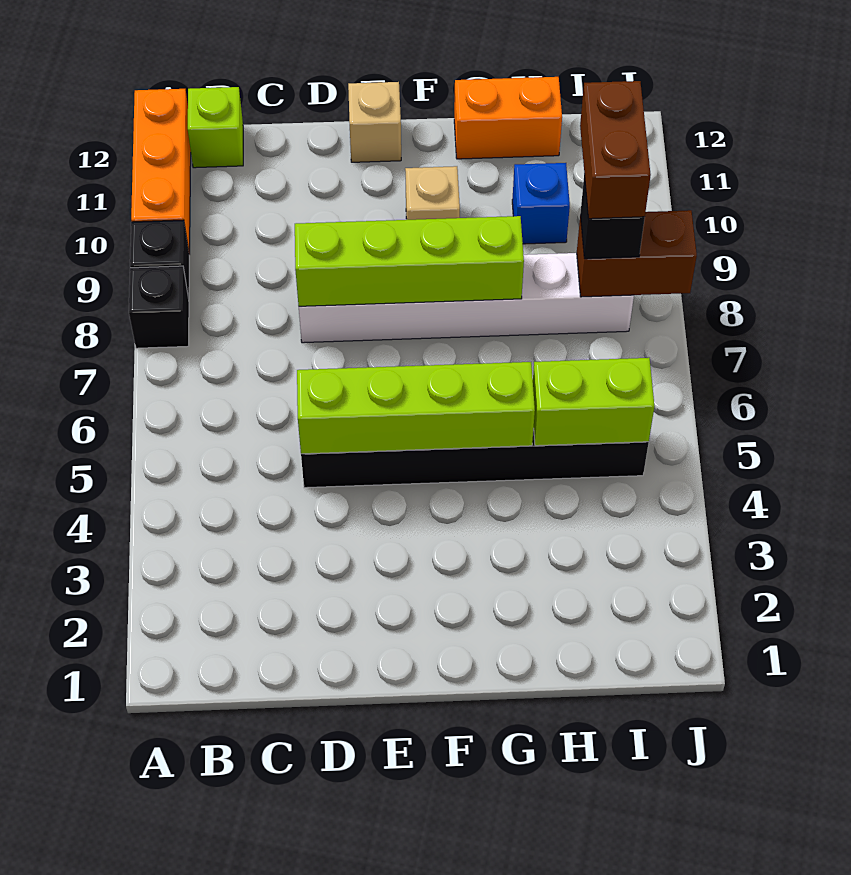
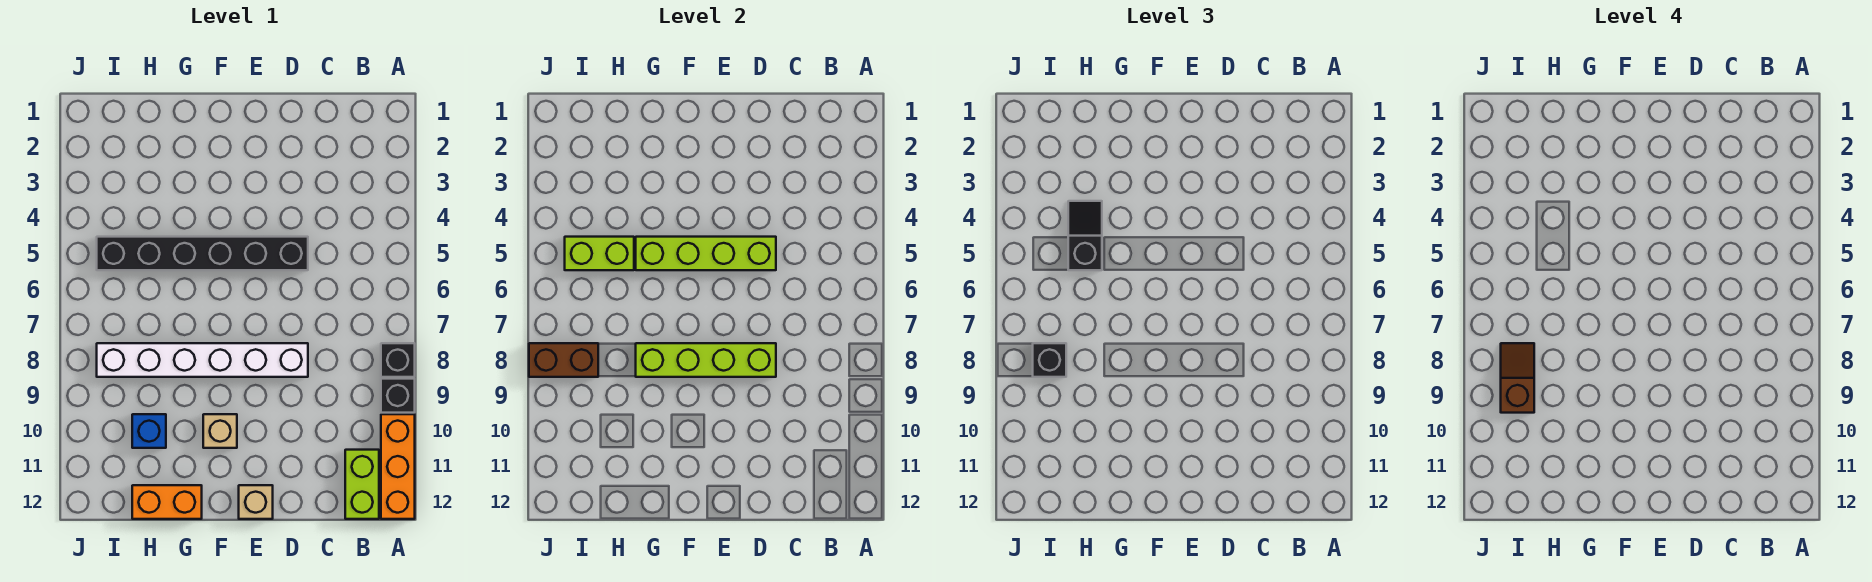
lime 1x1 brick [188,87,243,168] -> lime 1x2 brick [345,450,379,519]
none -> black 1x2 slope [1068,201,1102,270]
brown 1x2 brick [580,81,651,219] -> brown 1x2 slope [1501,343,1534,413]

